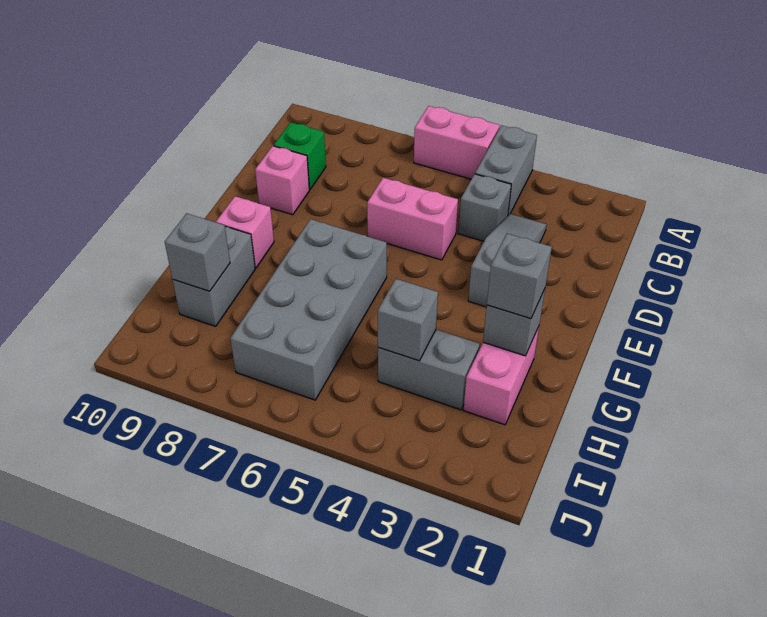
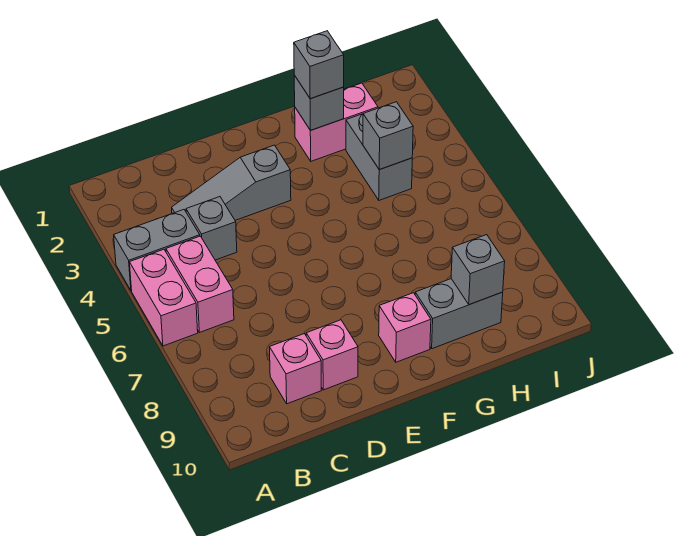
green 1x1 brick [274,122,326,190] -> pink 1x1 brick [270,334,321,404]
pink 1x2 brick [367,178,458,260] -> pink 1x2 brick moved to [166,236,234,333]
grey 2x4 brick [230,219,387,400] -> none

